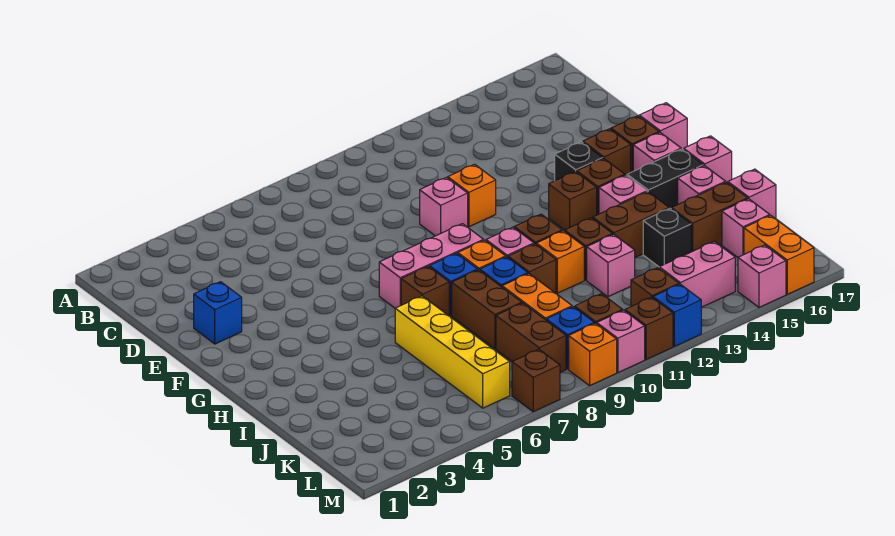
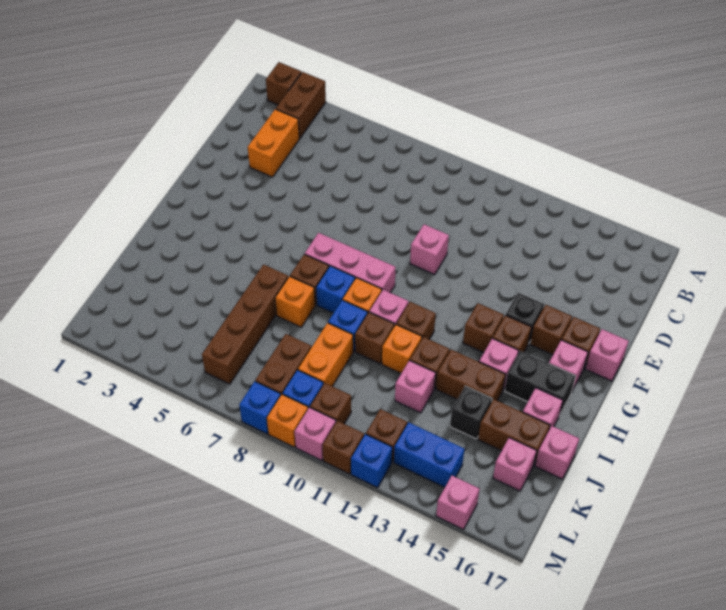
blue 1x1 brick [194,282,242,344] -> blue 1x1 brick moved to [239,381,281,434]
orange 1x1 brick [448,164,496,227] -> orange 1x1 brick moved to [275,276,315,327]
pink 1x1 brick [684,136,732,183] -> none
yellow 1x4 brick [395,296,510,408] -> brown 1x4 brick [202,265,288,384]
brown 1x2 brick [452,270,522,349] -> brown 1x2 brick moved to [276,72,326,138]
pink 1x2 brick [659,242,735,307] -> blue 1x2 brick [394,422,464,487]
orange 1x2 brick [744,216,814,294] -> orange 1x2 brick moved to [248,109,299,177]
brown 1x1 brick [512,349,560,412] -> brown 1x1 brick moved to [266,62,301,105]

